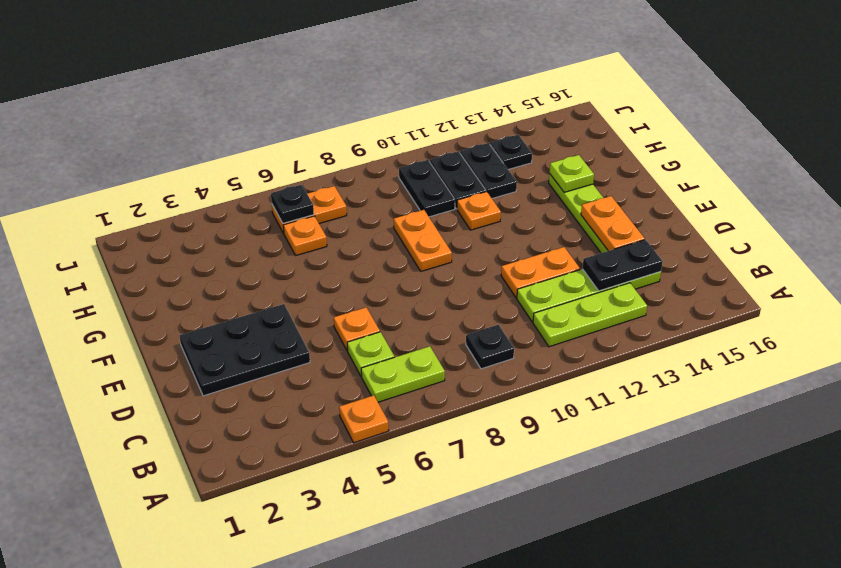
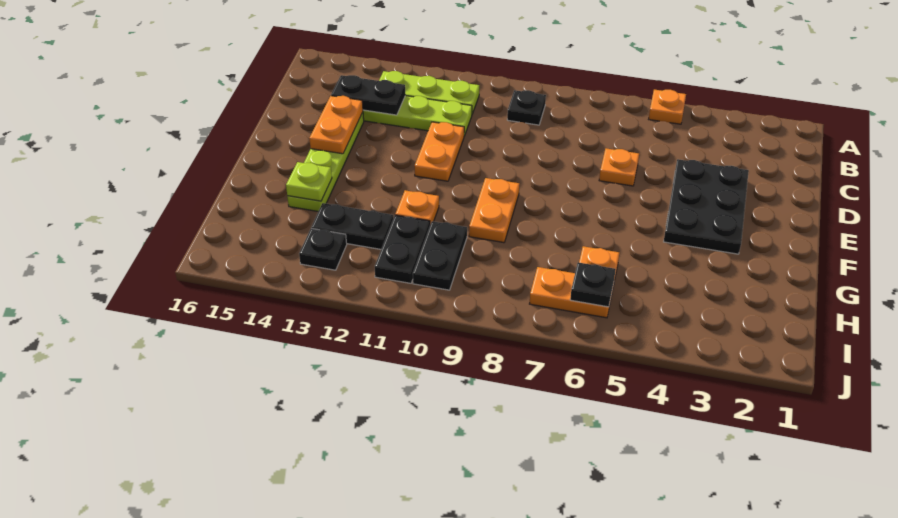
lime 1x2 plate [361,346,445,402] -> none
lime 1x1 plate [347,332,394,377] -> none
black 2x3 plate [180,304,310,396] -> black 2x3 plate turned to [664,159,749,254]
orange 1x2 plate [501,247,580,298] -> orange 1x2 plate turned to [415,122,464,181]
black 1x2 plate [460,143,517,198] -> black 1x2 plate turned to [311,203,393,249]

